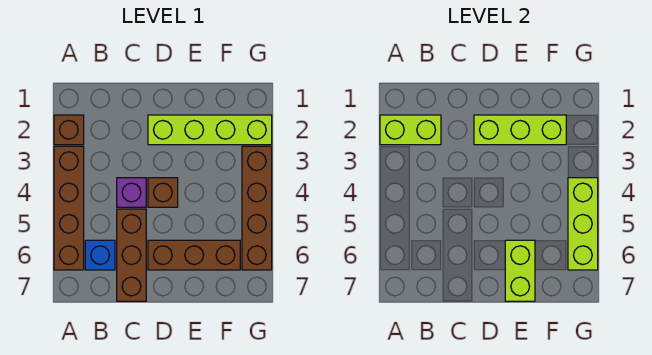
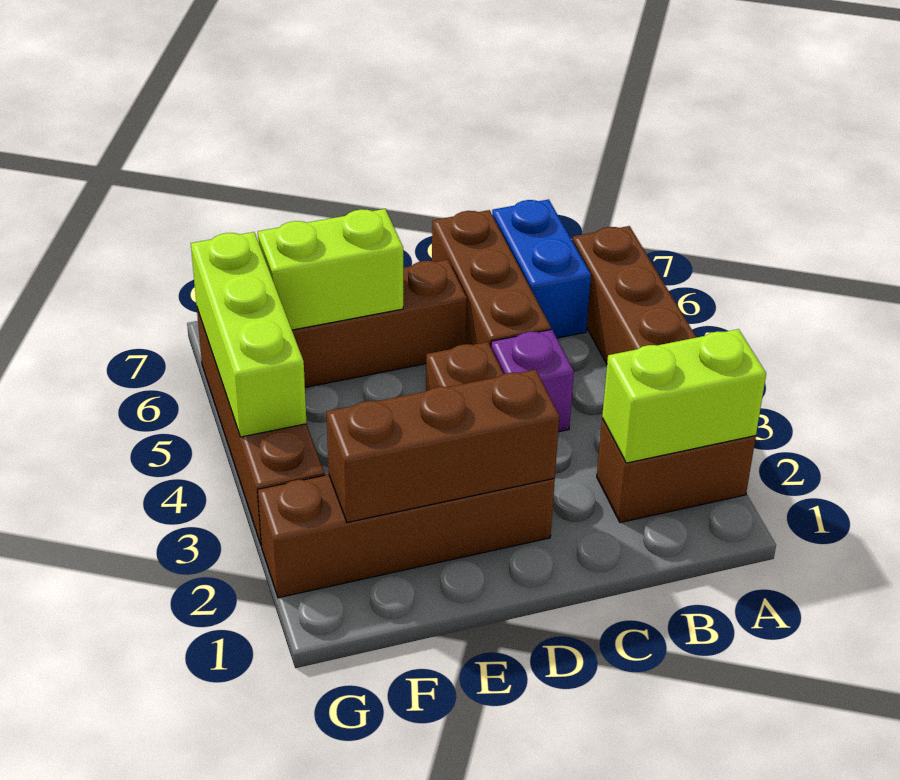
brown 1x1 brick [54,115,84,145] -> brown 1x2 brick [597,418,756,523]
blue 1x1 brick [85,240,115,270] -> blue 1x2 brick [492,199,591,338]
lime 1x4 brick [148,115,272,145] -> brown 1x4 brick [258,475,555,598]
lime 1x3 brick [474,115,566,145] -> brown 1x3 brick [327,370,559,522]
lime 1x2 brick [505,240,535,301] -> lime 1x2 brick turned to [258,209,403,330]

